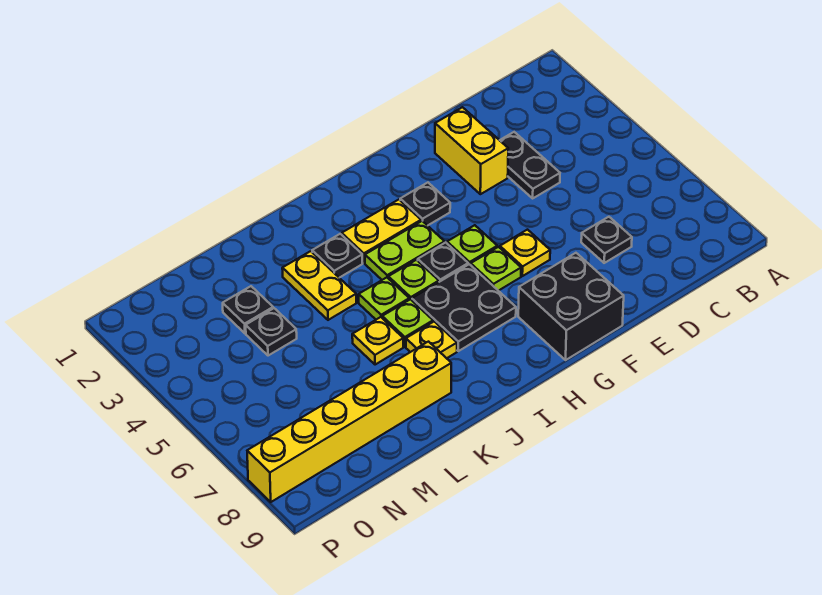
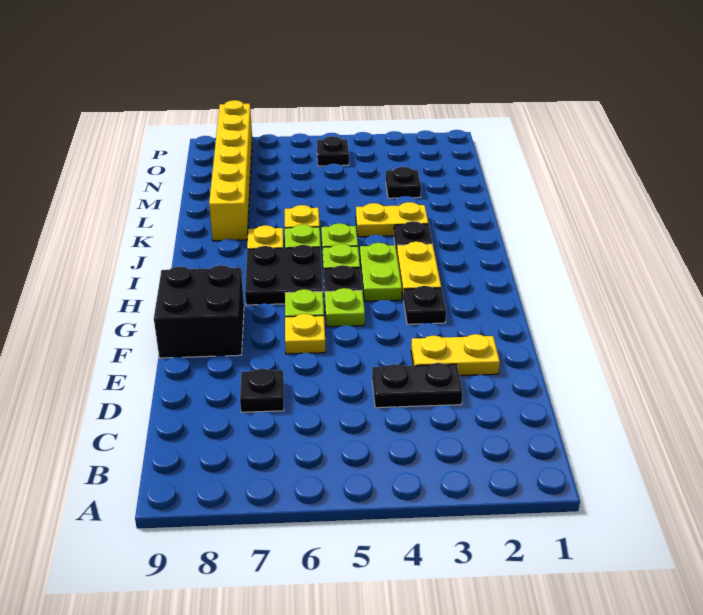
yellow 1x2 brick [435,107,508,194] -> yellow 1x2 plate [411,334,500,376]
black 1x1 plate [246,308,297,356] -> black 1x1 plate moved to [317,136,349,166]

